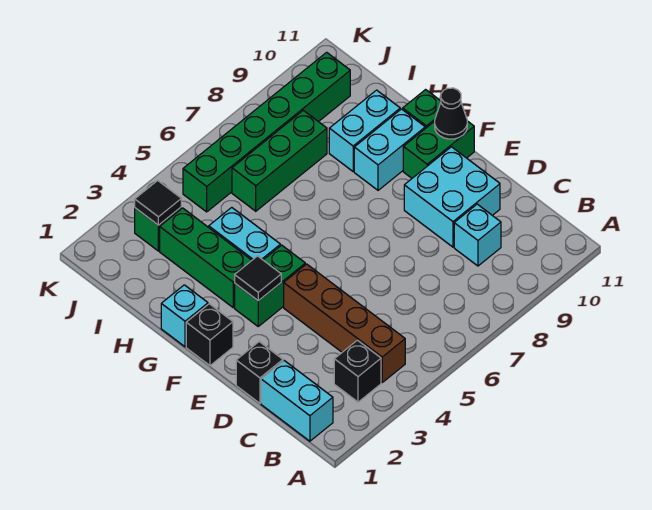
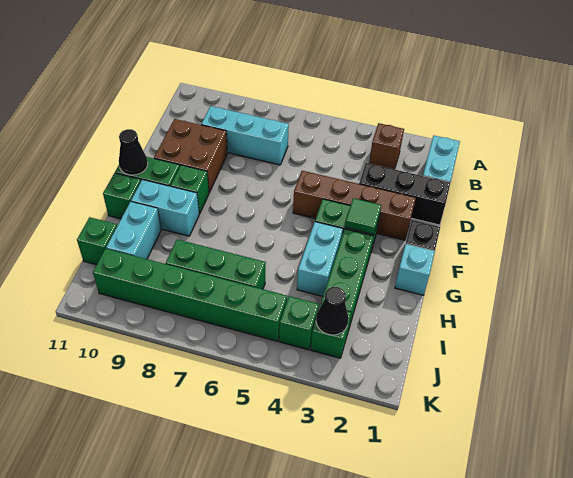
black 1x1 brick [334,340,381,402] -> brown 1x1 brick [369,123,404,169]
brown 1x4 brick [284,264,405,382] -> brown 1x4 brick turned to [293,171,416,240]
cyan 1x1 brick [454,204,501,266] -> cyan 1x3 brick [201,106,289,165]
black 1x1 brick [236,342,283,403] -> black 1x3 brick [359,163,451,225]
cyan 2x2 brick [404,147,500,247] -> brown 2x2 brick [154,119,228,193]
black 1x1 tile [235,256,281,301] -> green 1x1 tile [345,198,381,235]
none -> green 1x1 brick [171,165,209,214]
cyan 1x2 brick [329,90,400,171] -> cyan 1x2 brick turned to [106,202,161,259]
none -> green 1x1 brick [77,217,117,265]
black 1x1 tile [135,181,181,225] -> black 1x1 cone [316,287,349,335]
none -> green 1x1 brick [279,296,319,350]

